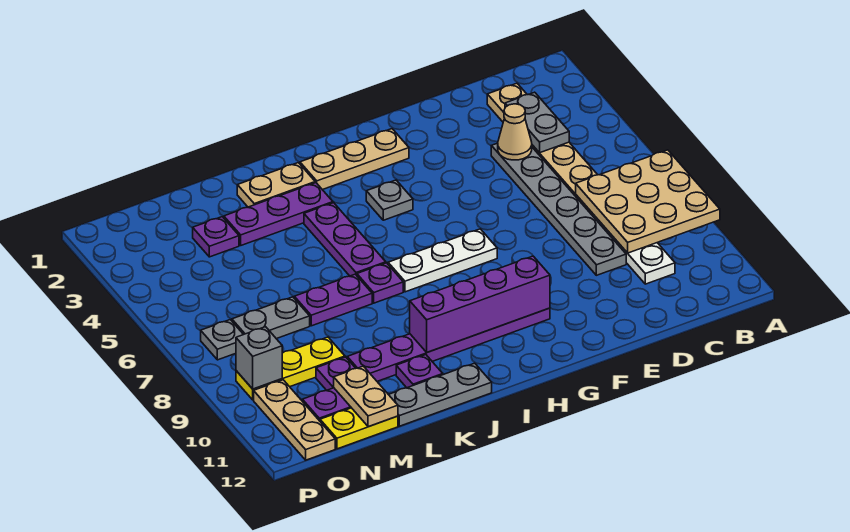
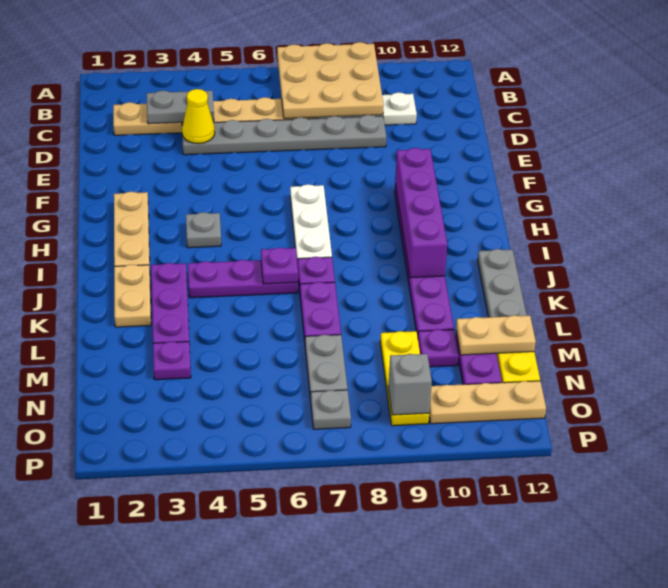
tan 1x1 cone [498,104,532,160] -> yellow 1x1 cone [182,89,215,144]
purple 1x1 plate [396,355,443,388] -> purple 1x1 plate moved to [261,247,298,284]

